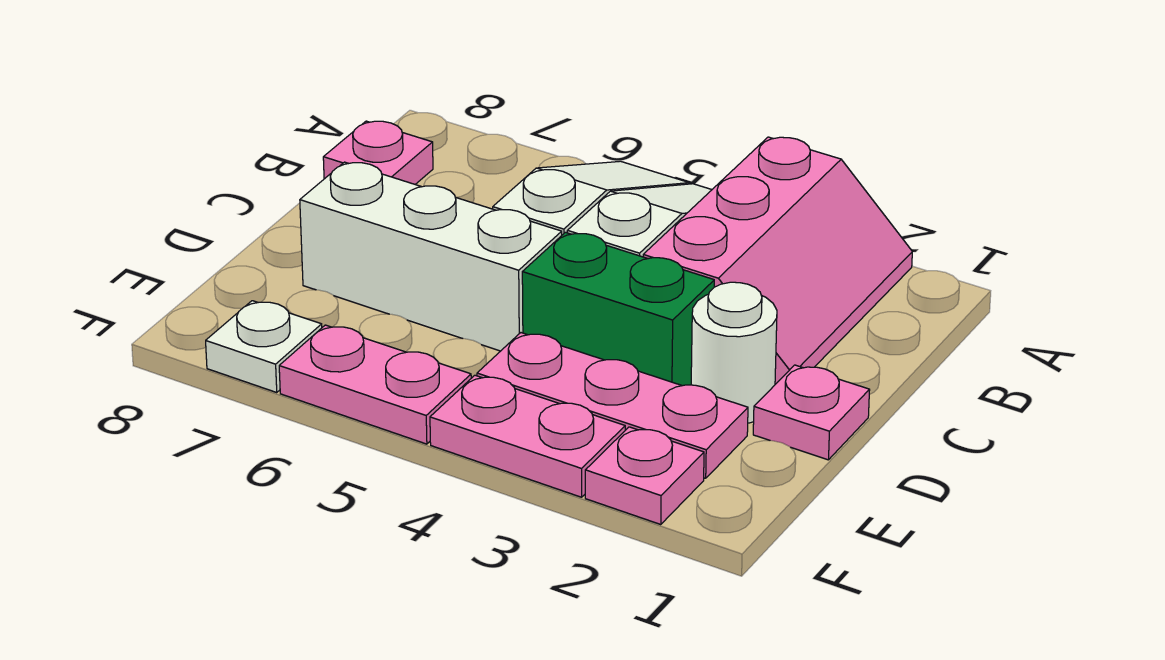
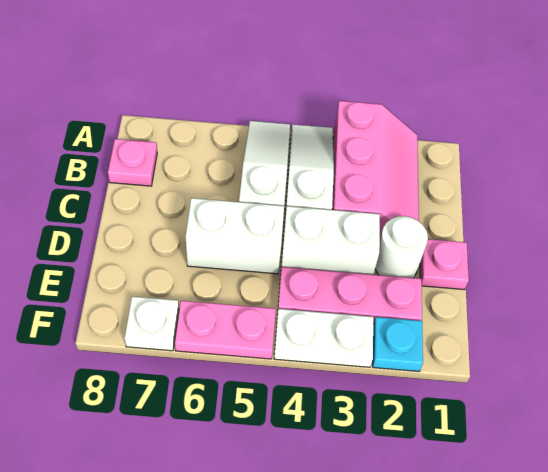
green 1x2 brick [522,232,714,386] -> white 1x2 brick [281,206,380,274]
white 1x3 brick [300,162,562,351] -> white 1x2 brick [186,198,284,274]
pink 1x1 plate [585,427,704,525] -> cyan 1x1 plate [373,317,423,371]
pink 1x2 plate [430,375,625,497] -> white 1x2 plate [274,309,373,367]

